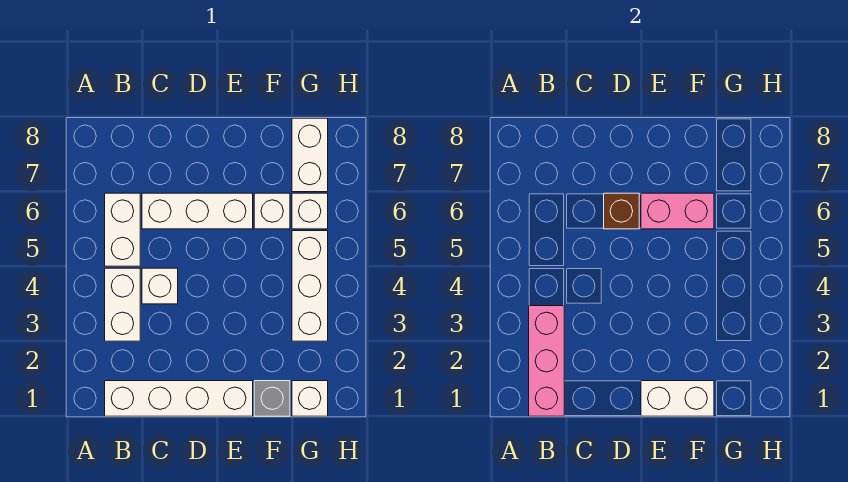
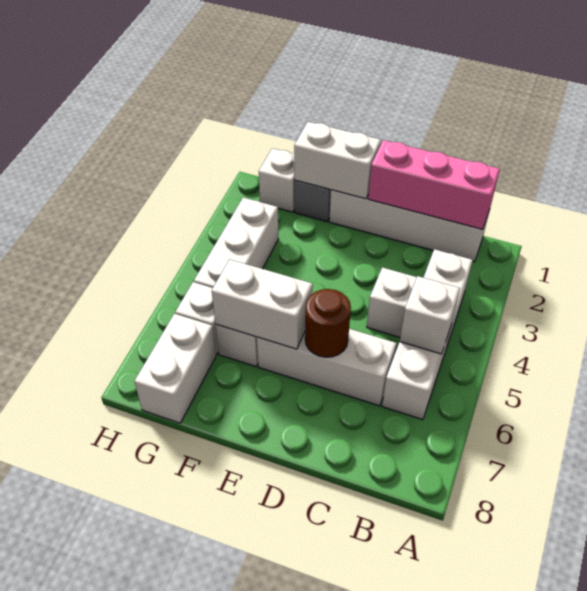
pink 1x3 brick [529,306,564,416] -> pink 1x3 brick turned to [368,140,500,230]
none -> white 1x1 brick [400,276,460,354]
brown 1x1 brick [604,193,639,229] -> brown 1x1 round brick [305,289,351,357]
pink 1x2 brick [641,193,714,229] -> white 1x2 brick [212,259,313,349]

